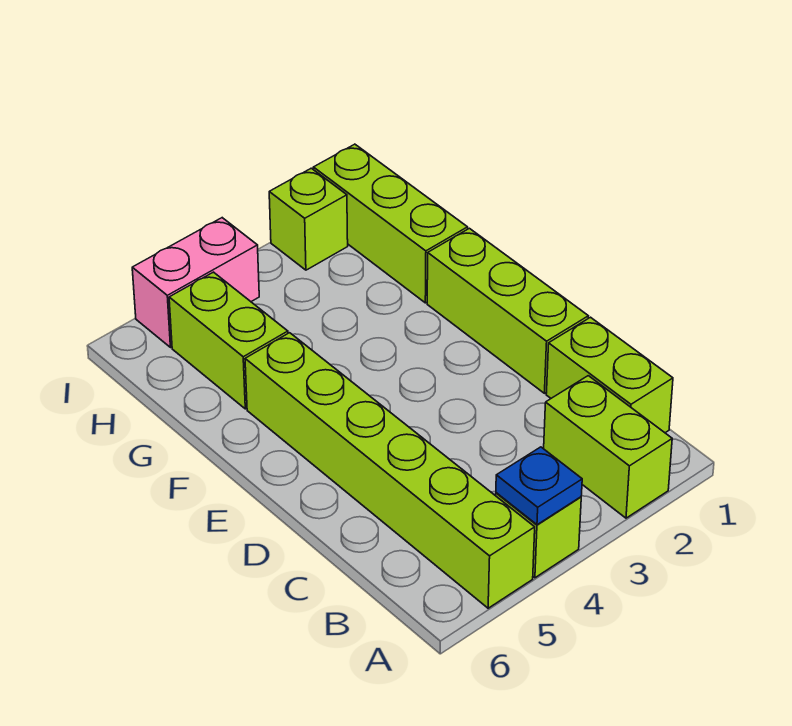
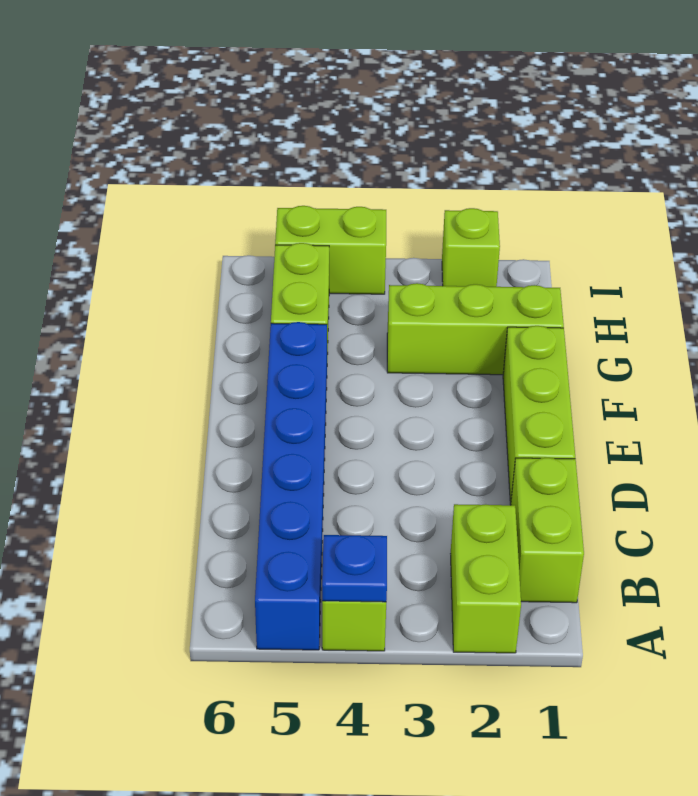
lime 1x6 brick [245,333,535,608] -> blue 1x6 brick [255,322,327,650]
lime 1x3 brick [313,144,468,303] -> lime 1x3 brick turned to [387,283,564,375]
pink 1x2 brick [132,218,259,347] -> lime 1x2 brick [275,206,386,294]

